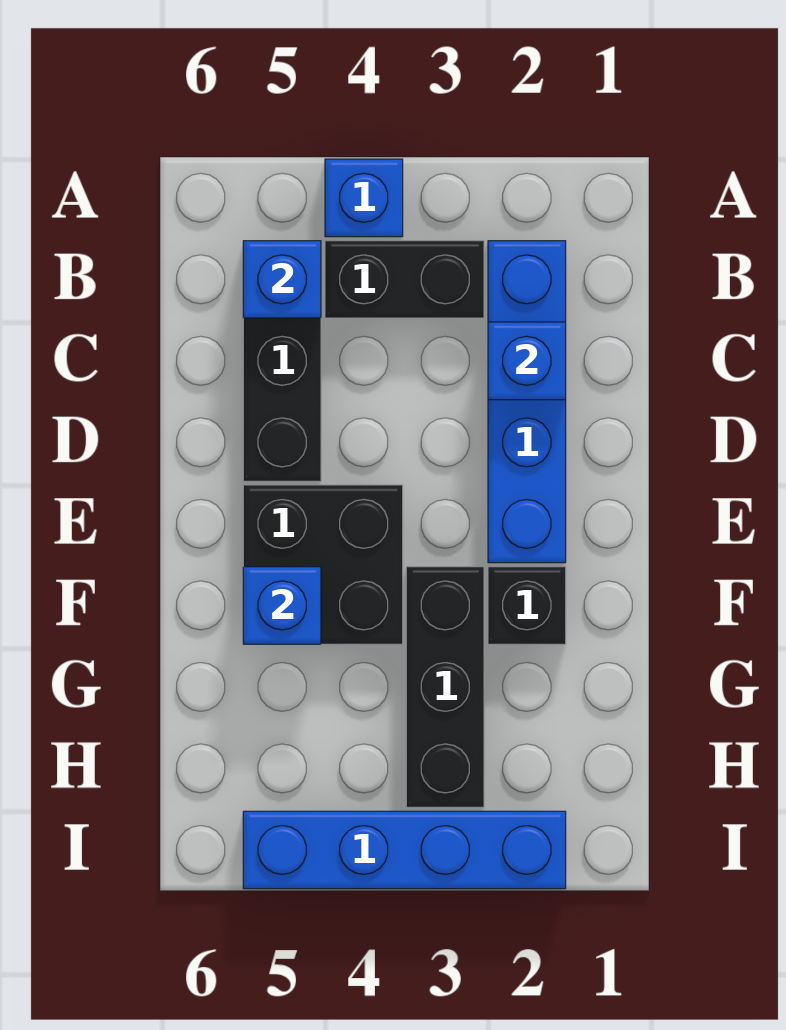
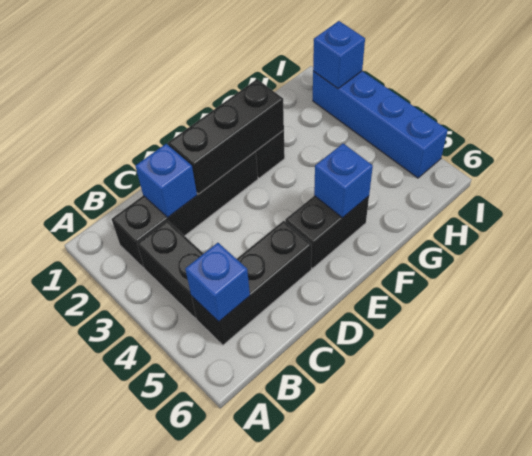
blue 1x1 brick [325,159,403,237] -> blue 1x1 brick moved to [313,21,365,88]
blue 1x4 brick [488,241,566,563] -> black 1x4 brick [111,151,258,268]
black 2x2 brick [243,485,403,644] -> black 1x2 brick [285,196,369,268]
black 1x3 brick [406,567,484,807] -> black 1x3 brick moved to [168,79,284,194]

